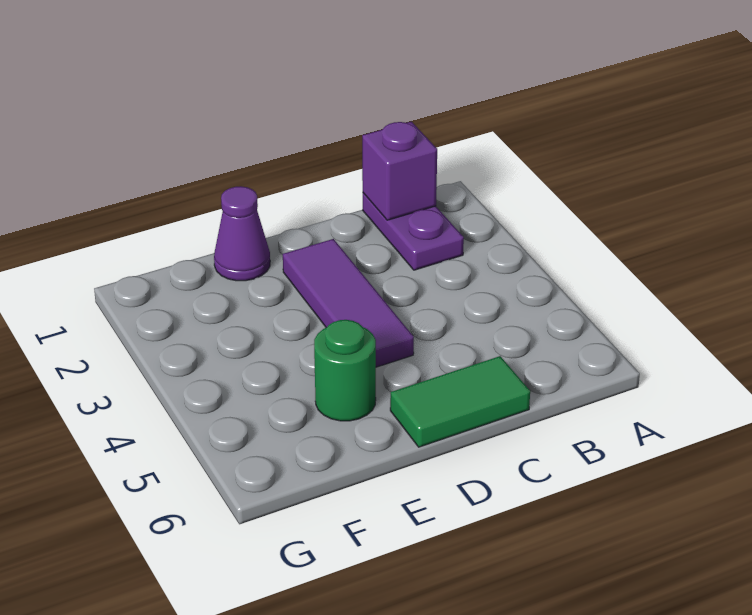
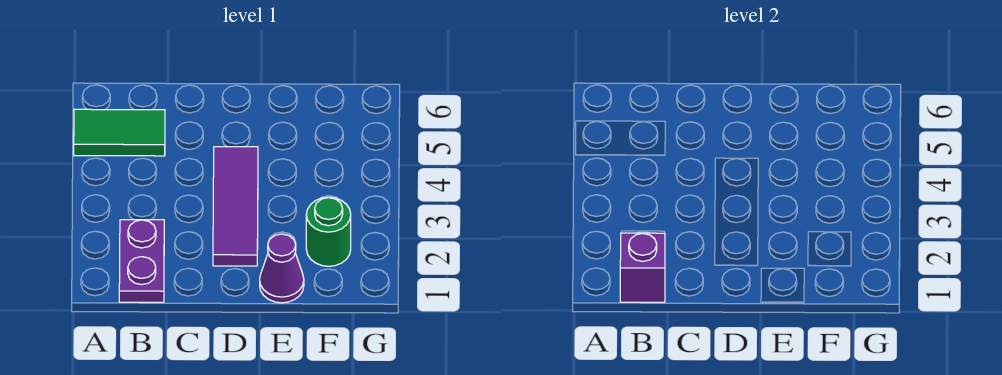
green 1x2 tile [390,356,530,447] -> green 1x2 tile moved to [74,109,165,156]
green 1x1 round brick [314,320,376,421] -> green 1x1 round brick moved to [306,197,351,266]

